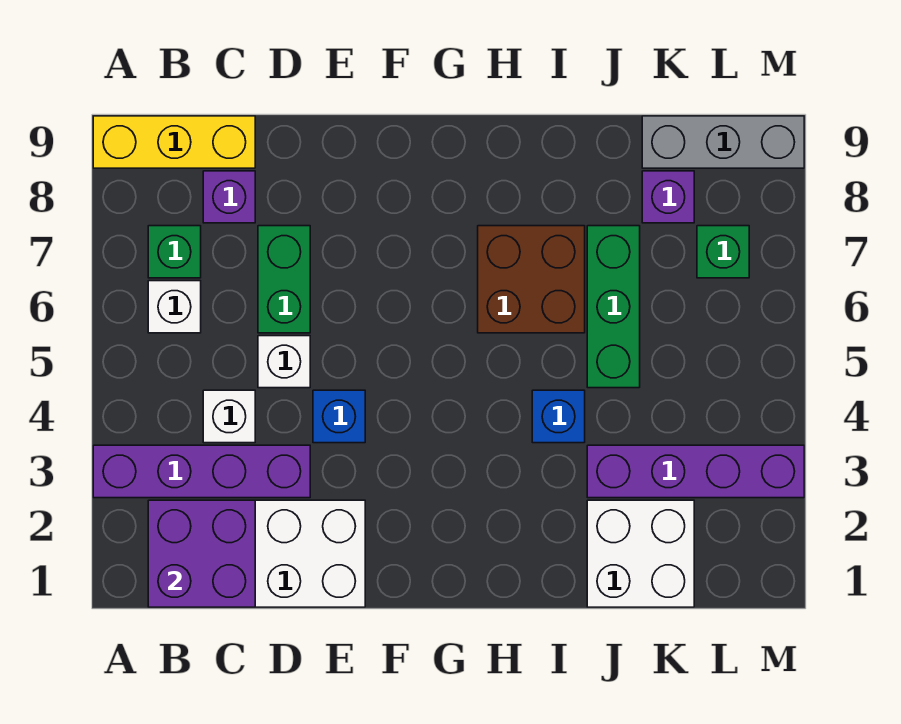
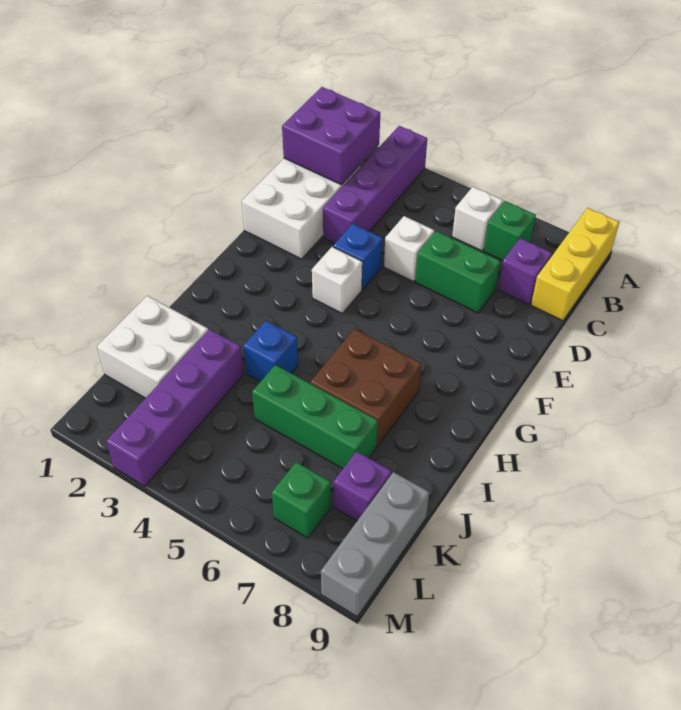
white 1x1 brick [203,390,255,443] -> white 1x1 brick moved to [312,247,362,313]

